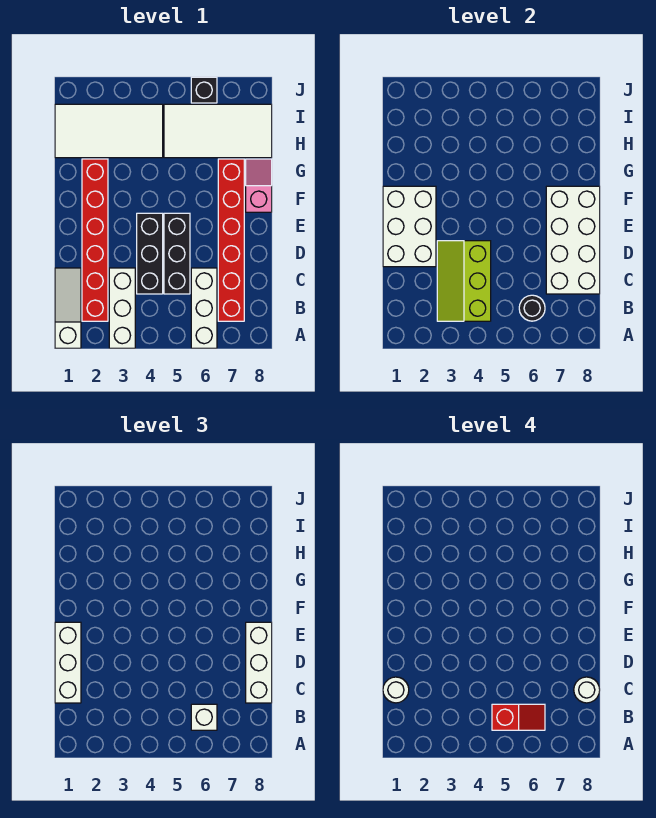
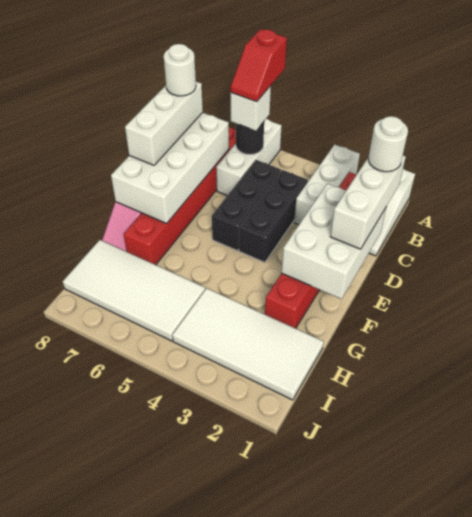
lime 2x3 slope [437,241,491,321] -> none
red 1x2 slope [492,704,545,730] -> red 1x2 slope turned to [230,29,287,102]
black 1x1 brick [191,77,217,103] -> none

